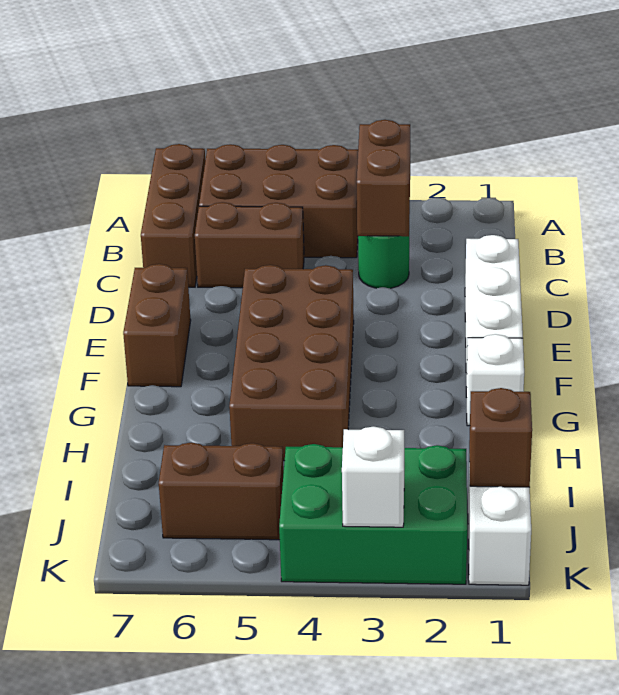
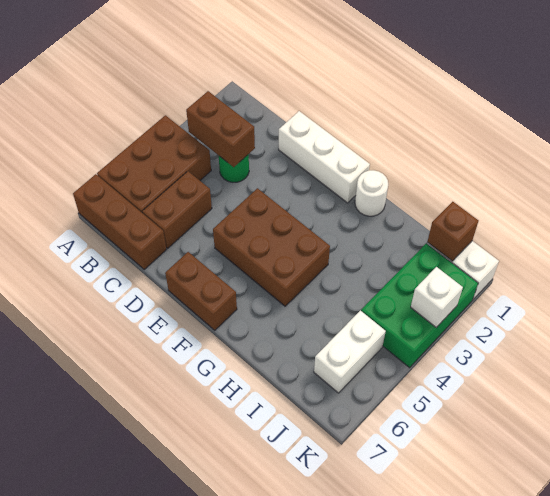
brown 2x4 brick [229,265,354,461] -> brown 2x3 brick [213,188,330,306]
white 1x1 brick [466,334,524,426] -> white 1x1 round brick [355,170,388,216]
brown 1x2 brick [159,442,284,540] -> white 1x2 brick [314,310,386,393]

